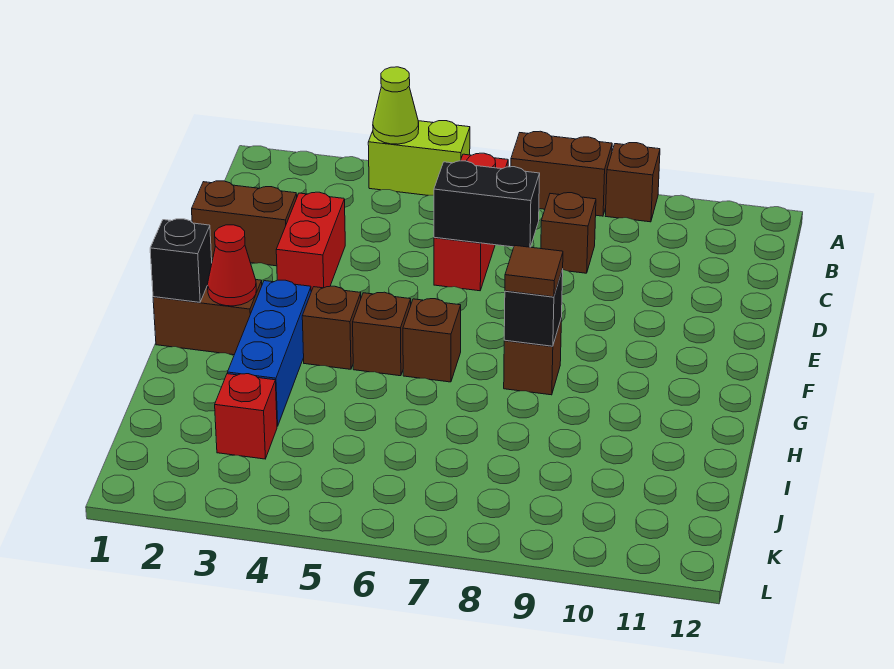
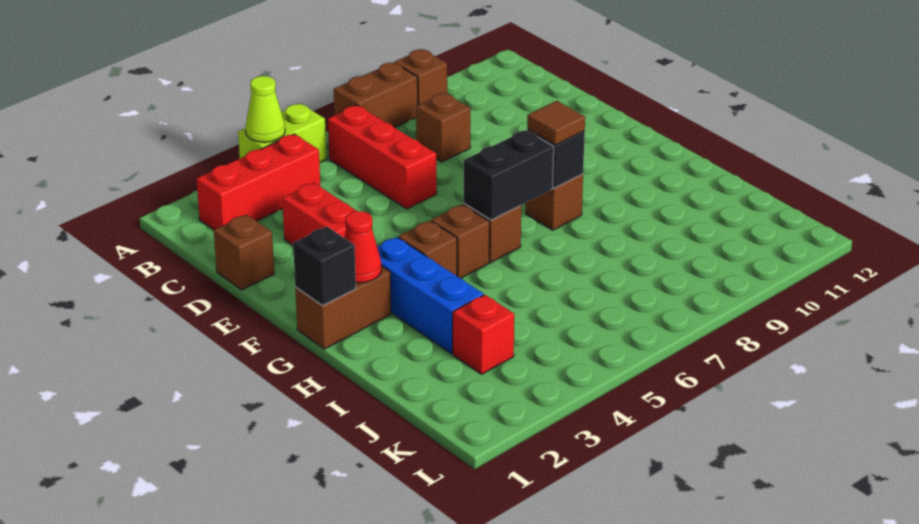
none -> red 1x3 brick [197,134,320,230]
brown 1x2 brick [192,181,297,266] -> brown 1x1 brick [214,215,274,290]
black 1x2 brick [434,161,540,247] -> black 1x2 brick moved to [464,130,554,220]

